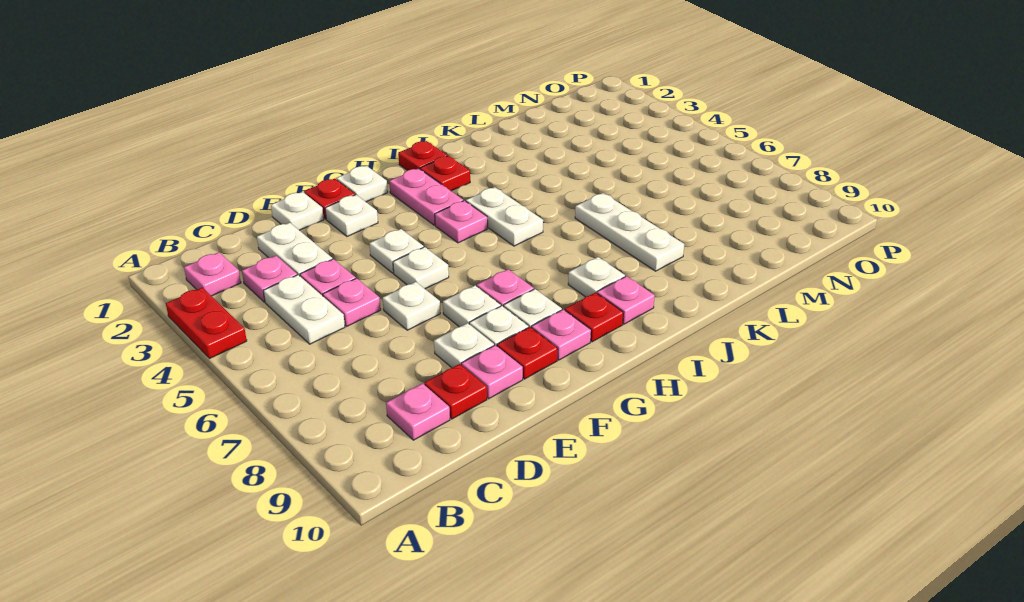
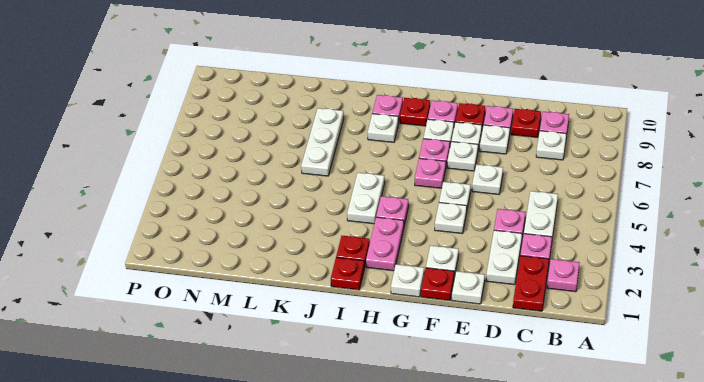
red 1x2 plate [166,287,247,359] -> red 1x2 plate moved to [513,256,549,311]
none -> white 1x1 plate [536,131,567,160]
pink 1x1 plate [323,278,381,326] -> pink 1x1 plate moved to [415,158,446,188]

